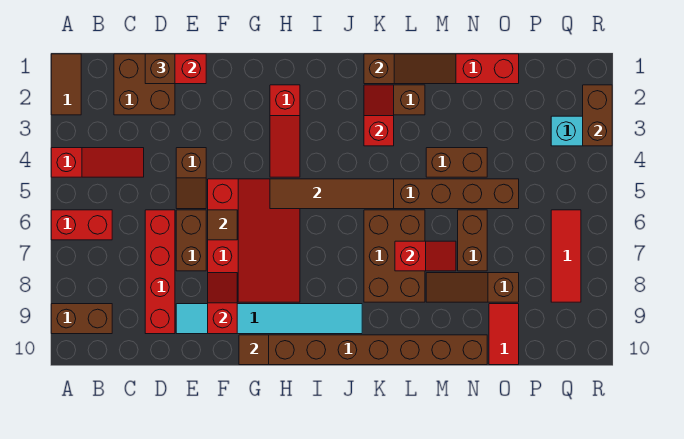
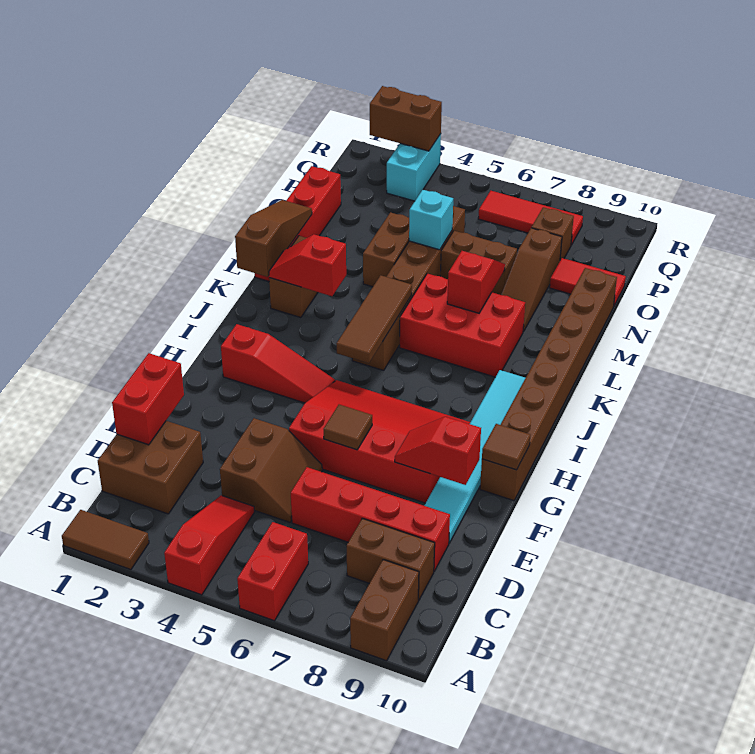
brown 1x1 brick [145,54,175,84] -> brown 1x1 brick moved to [532,207,574,260]
brown 1x2 slope [176,148,206,209] -> brown 2x2 slope [220,418,322,522]
brown 1x2 brick [176,210,206,271] -> brown 1x2 brick moved to [347,518,435,600]
brown 1x4 tile [270,179,394,209] -> brown 1x3 tile [336,275,412,363]
brown 2x3 brick [364,210,425,302] -> red 2x3 brick [400,273,525,377]
none -> cyan 1x1 brick [409,190,453,250]

